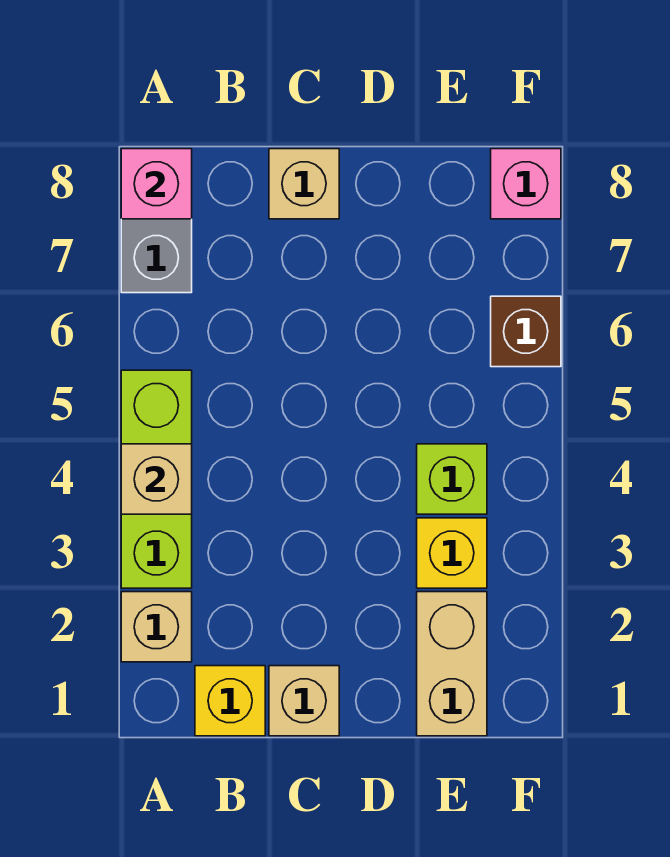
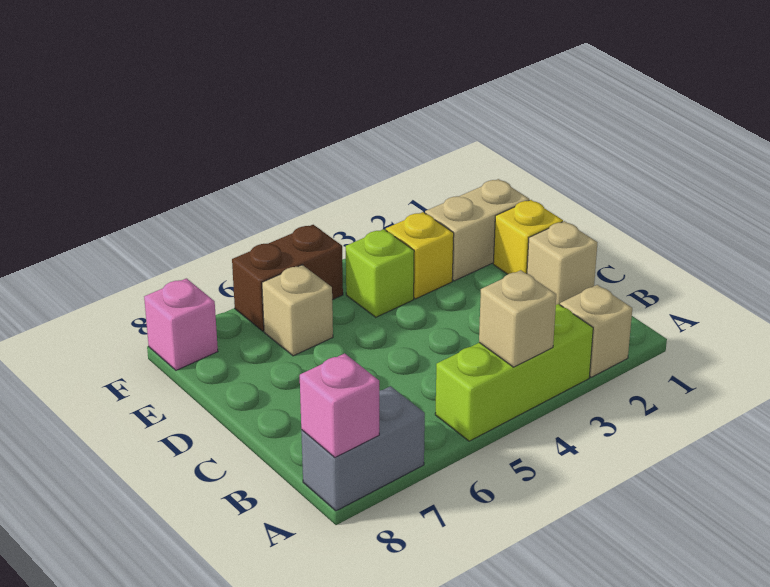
yellow 1x1 brick [195,666,265,736] -> yellow 1x1 brick moved to [493,200,563,274]
tan 1x1 brick [269,149,339,219] -> tan 1x1 brick moved to [262,265,333,356]
brown 1x1 brick [491,296,561,367] -> brown 1x2 brick [232,225,343,331]

